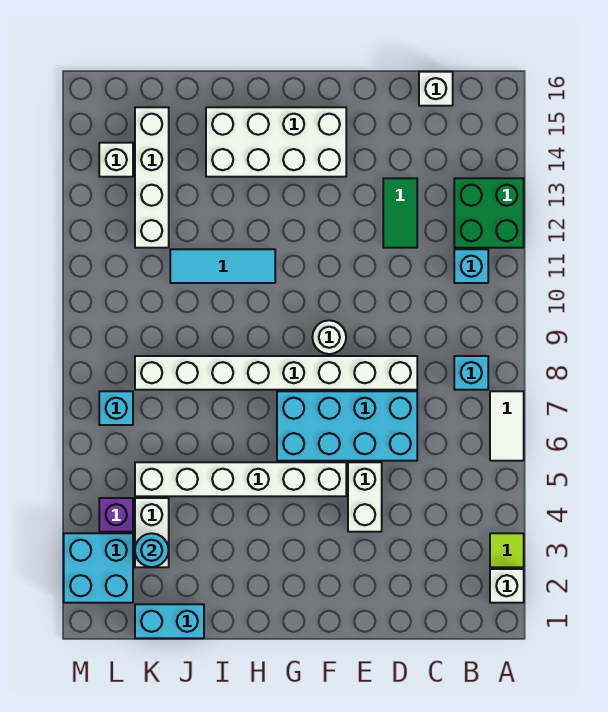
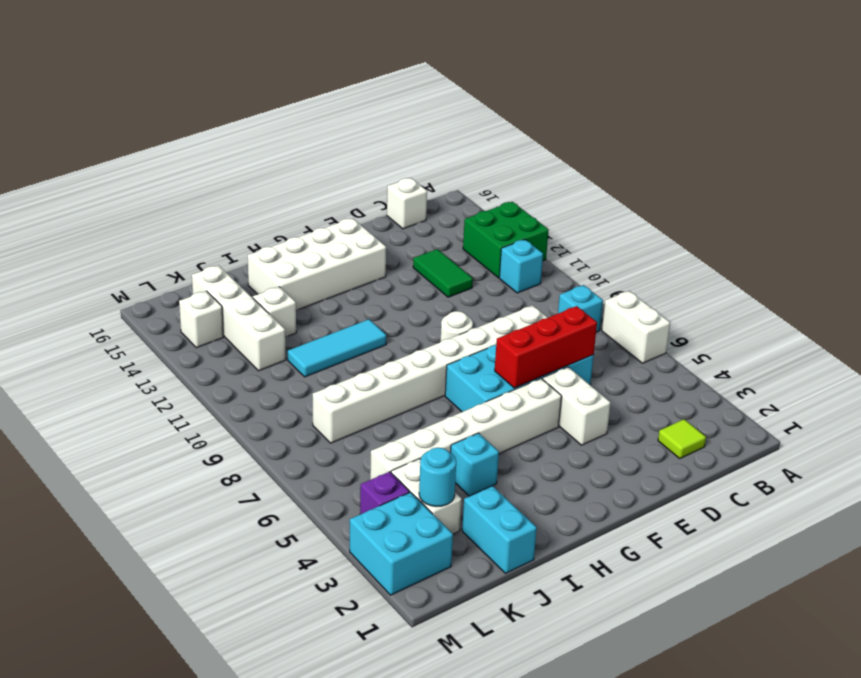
white 1x1 brick [490,569,524,603] -> white 1x1 brick moved to [253,287,296,337]
lime 1x1 tile [490,533,524,567] -> lime 1x1 tile moved to [658,419,706,458]
white 1x2 tile [490,391,524,461] -> white 1x2 brick [602,291,670,363]
none -> red 1x3 brick [495,306,597,388]
cyan 1x2 brick [135,604,204,638] -> cyan 1x2 brick turned to [462,486,537,573]
cyan 1x1 brick [99,391,133,425] -> cyan 1x1 brick moved to [451,433,499,496]

